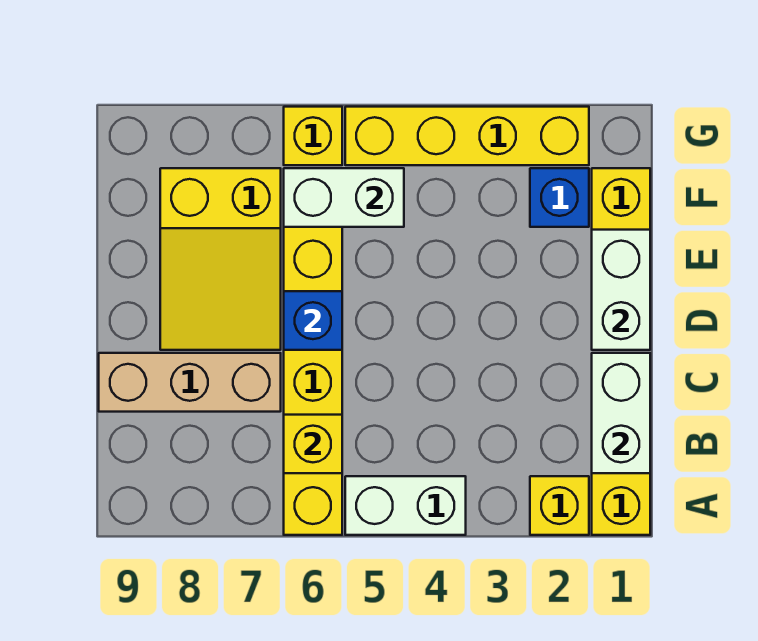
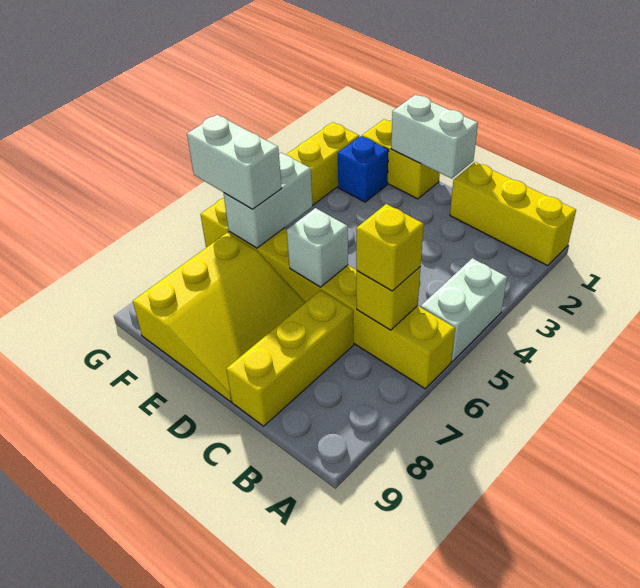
yellow 1x1 brick [530,476,589,535] -> yellow 1x1 brick moved to [356,204,424,291]
white 1x2 brick [592,353,650,473] -> white 1x2 brick moved to [187,115,282,209]
tan 1x3 brick [99,353,281,412] -> yellow 1x3 brick [227,290,354,426]
blue 1x1 brick [284,291,342,350] -> white 1x1 brick [287,208,348,287]
yellow 2x3 slope [160,168,281,350] -> yellow 3x3 slope [133,233,306,402]

